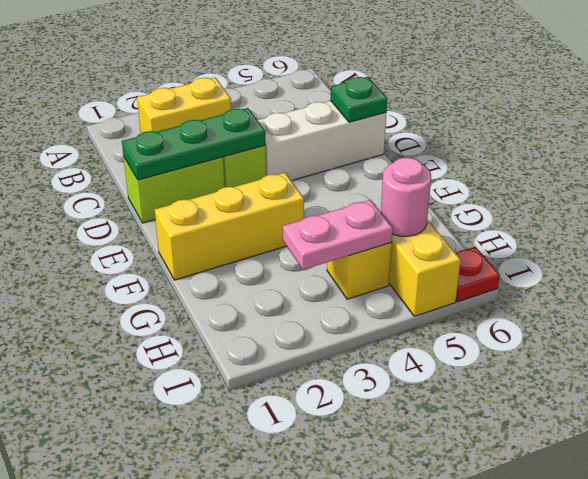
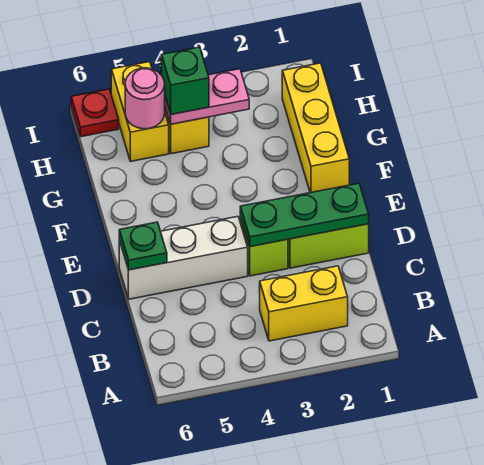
yellow 1x3 brick [155,173,304,280] -> yellow 1x3 brick turned to [282,63,349,193]
none -> green 1x1 brick [161,47,209,114]

